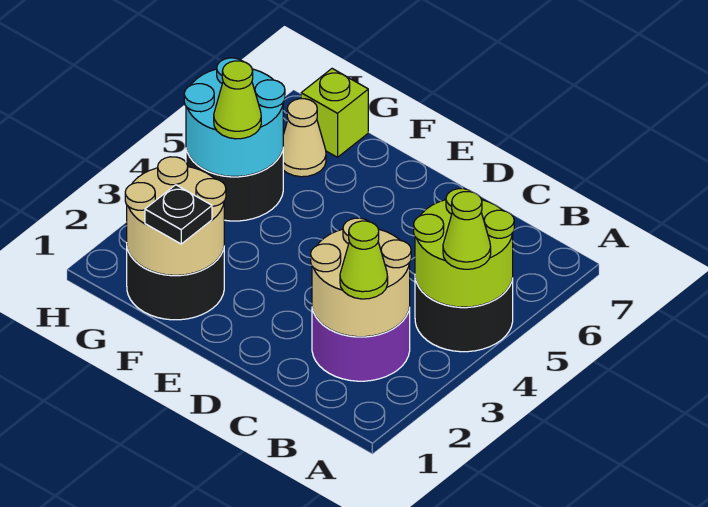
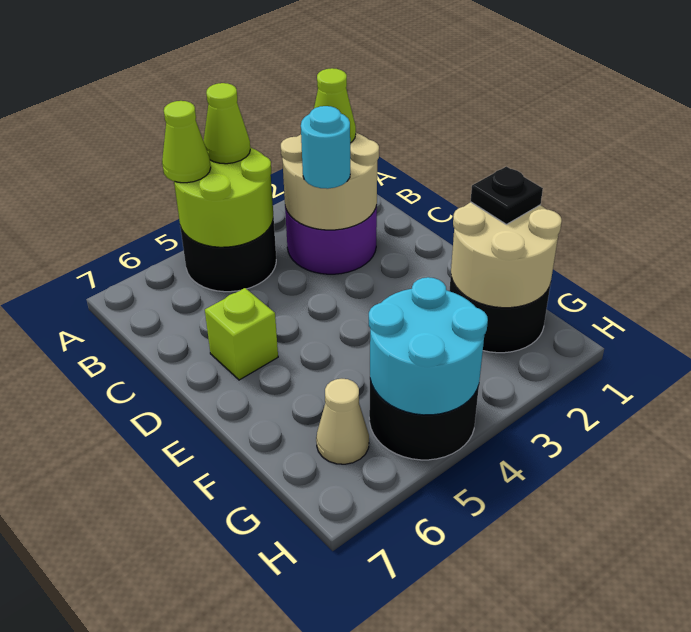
none -> cyan 1x1 round brick [301,106,350,189]
lime 1x1 cone [214,61,261,139] -> lime 1x1 cone moved to [162,101,211,183]
lime 1x1 brick [301,69,368,157] -> lime 1x1 brick moved to [205,288,278,380]

